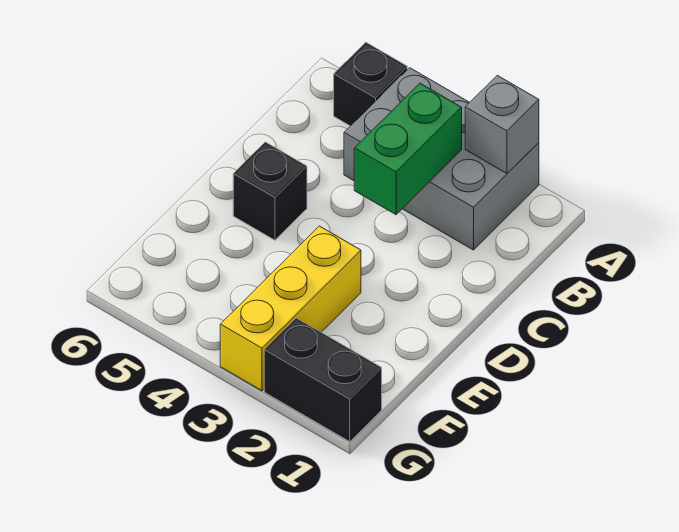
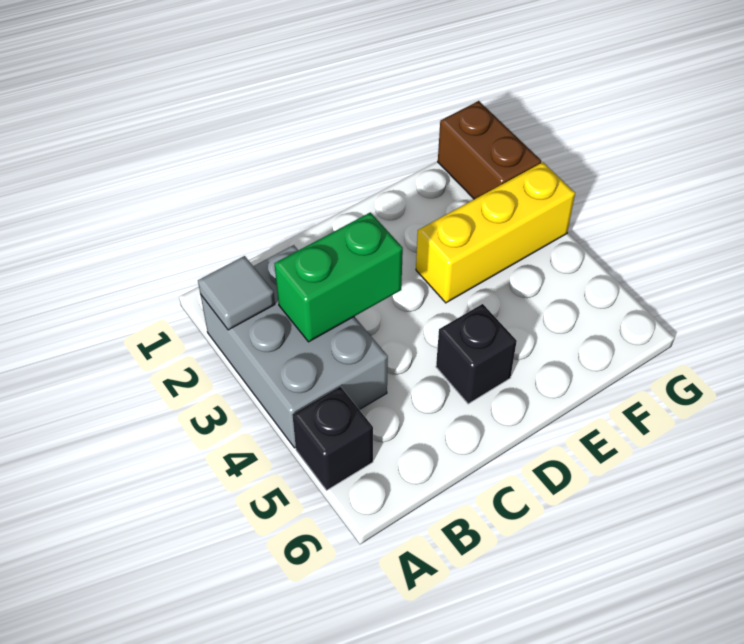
grey 1x1 brick [465,75,539,174] -> grey 1x1 tile [198,256,275,330]
black 1x2 brick [264,318,382,442] -> brown 1x2 brick [438,101,541,199]

